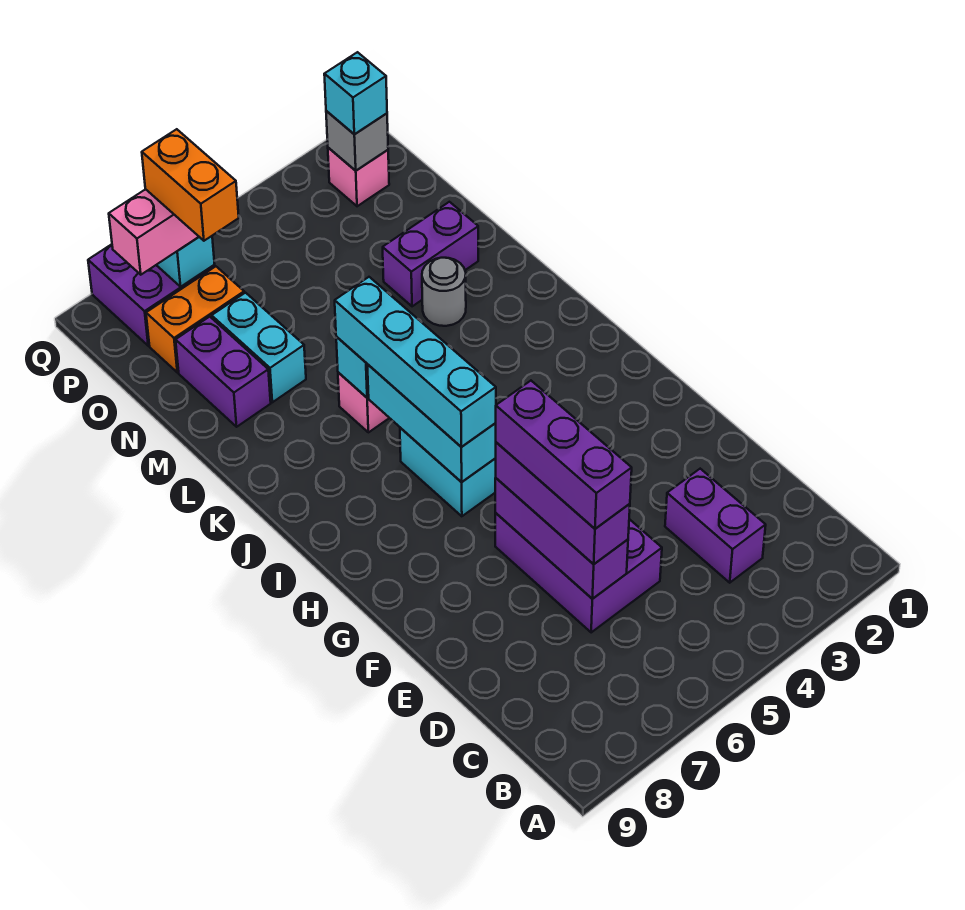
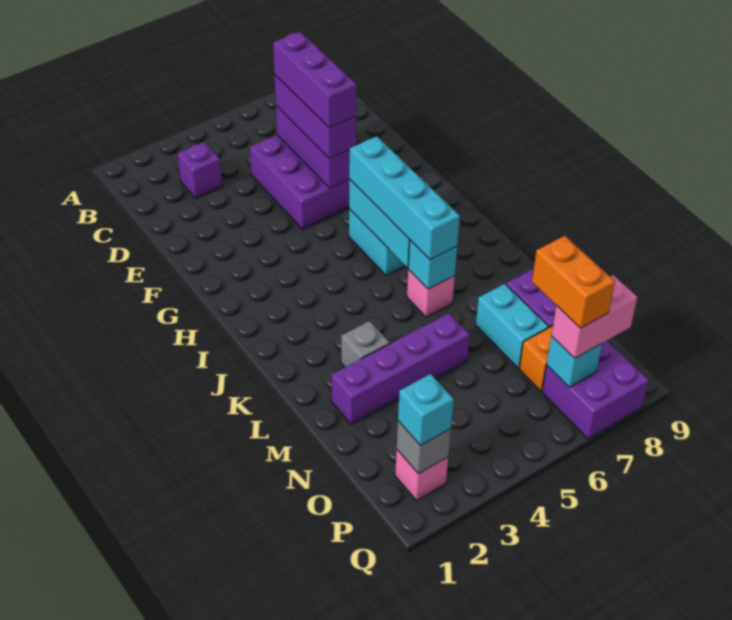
purple 1x2 brick [665,469,766,583] -> purple 1x1 brick [178,142,222,199]
grey 1x1 round brick [422,258,466,326] -> grey 1x1 brick [341,321,390,367]
purple 1x2 brick [383,202,478,306] -> purple 1x4 brick [331,313,470,424]

